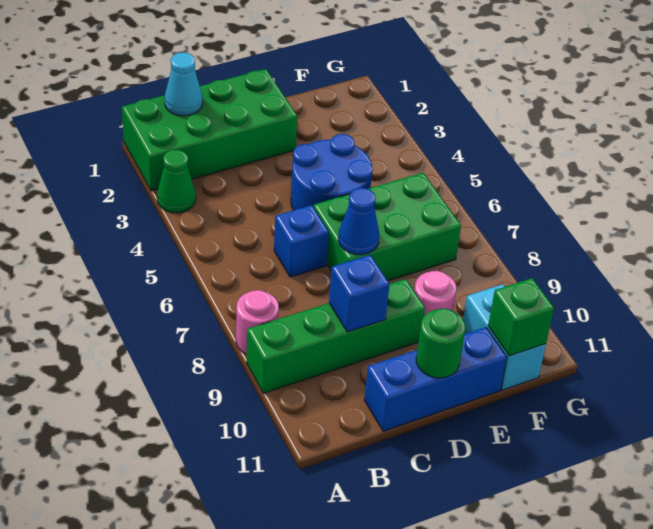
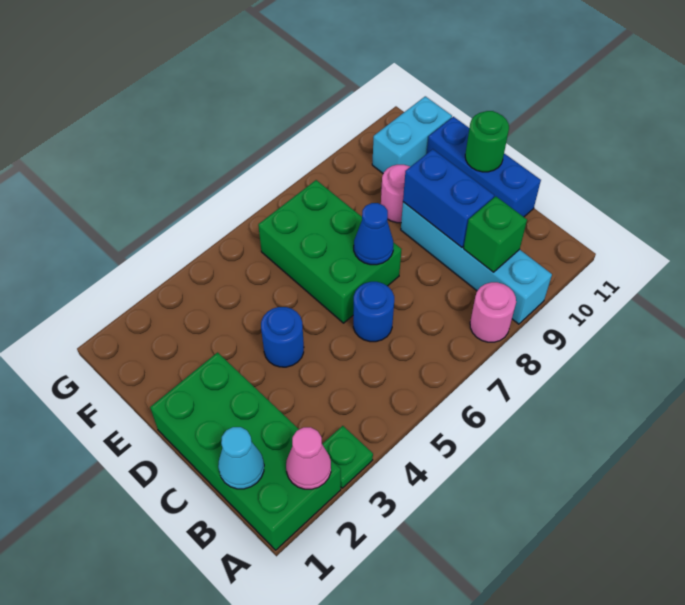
none -> pink 1x1 cone [286,427,331,489]
green 1x1 cone [157,150,196,213] -> green 1x1 plate [322,426,373,488]
green 1x4 brick [247,279,425,393] -> cyan 1x4 brick [401,202,552,324]
blue 1x1 brick [274,205,329,277] -> blue 1x1 round brick [353,282,394,342]
blue 1x1 brick [329,255,390,332] -> blue 1x2 brick [403,149,494,247]
blue 2x2 round brick [291,134,373,210] -> blue 1x1 round brick [261,307,304,367]
green 1x1 brick [488,278,554,356] -> green 1x1 brick moved to [464,196,527,272]

